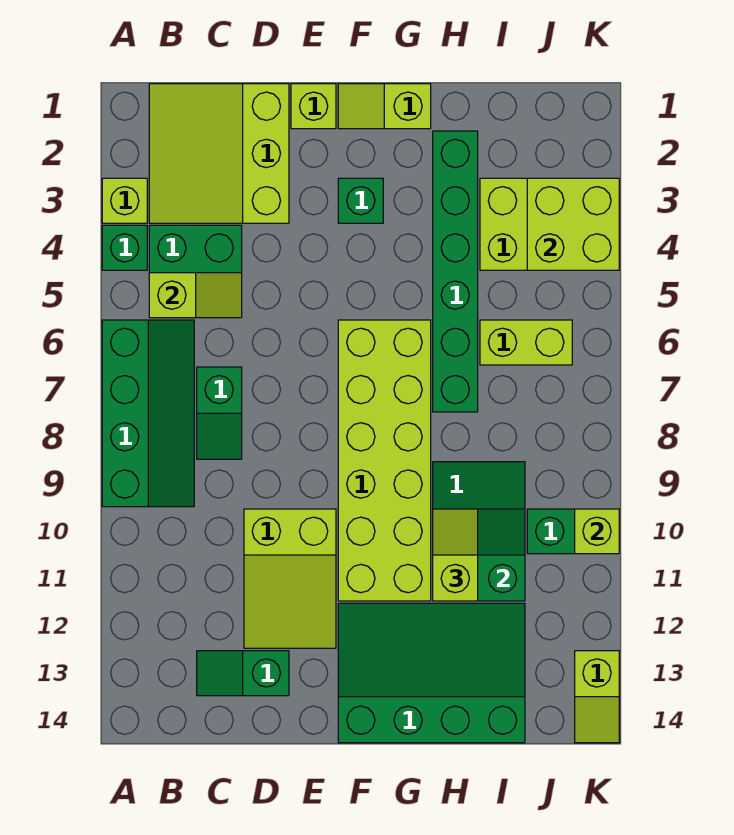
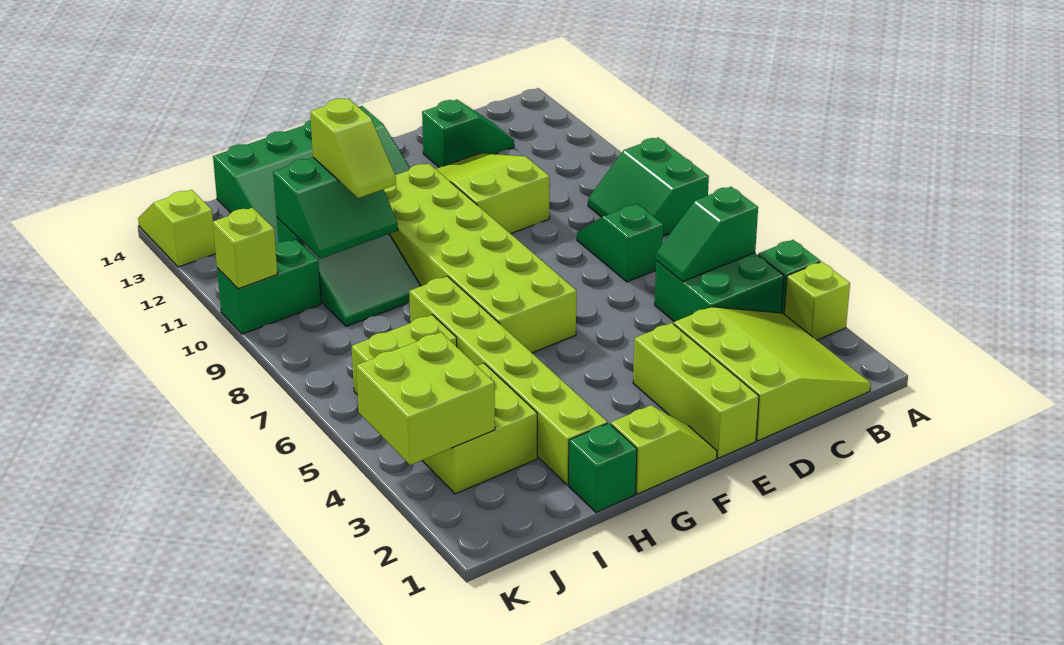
green 2x4 slope [102,320,194,507] -> green 2x2 slope [588,138,709,236]
lime 1x2 slope [149,273,242,318] -> green 1x2 slope [656,187,758,281]
lime 1x1 brick [291,84,336,129] -> lime 1x3 brick [633,323,759,458]
green 1x1 brick [338,178,383,223] -> green 1x1 brick moved to [569,423,637,512]
green 1x6 brick [433,131,478,412] -> lime 1x6 brick [409,276,608,485]

